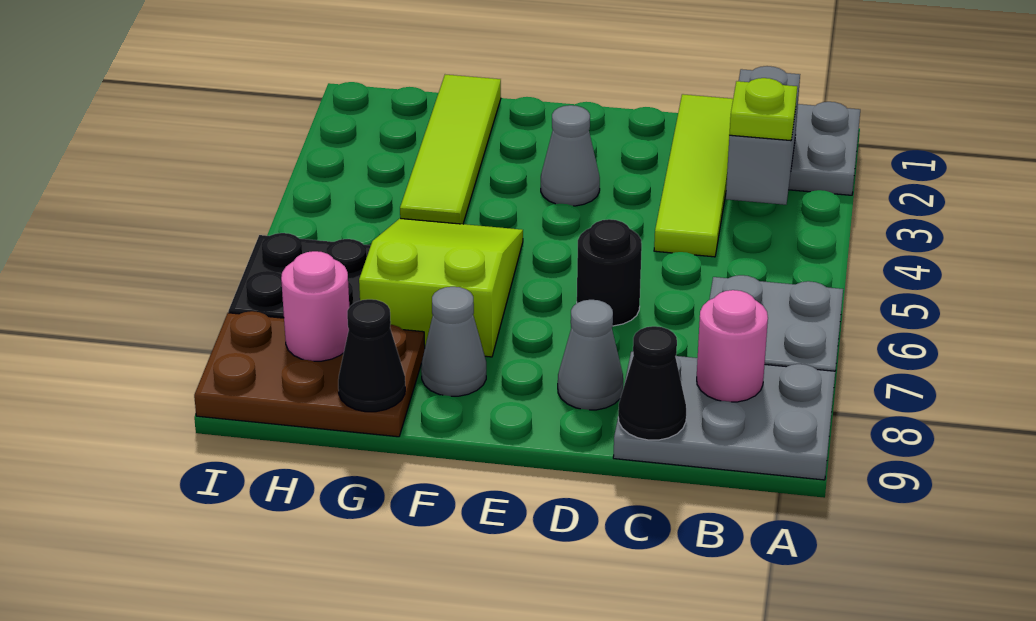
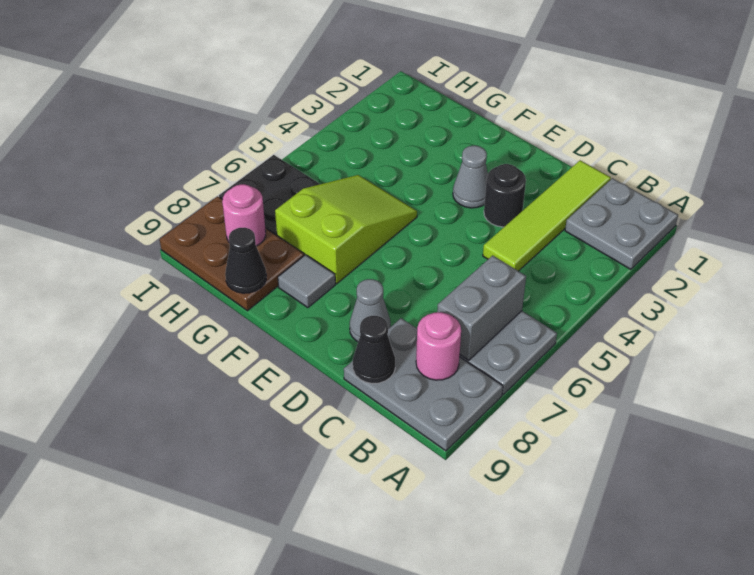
grey 1x2 brick [726,66,800,205] -> grey 1x2 brick moved to [437,256,526,360]
lime 1x1 plate [729,78,797,141] -> none
black 1x1 round brick [577,219,642,326] -> black 1x1 round brick moved to [484,164,526,227]
grey 1x1 cone [421,287,486,396] -> grey 1x1 tile [278,255,335,308]
lime 1x4 tile [400,75,501,224] -> none

